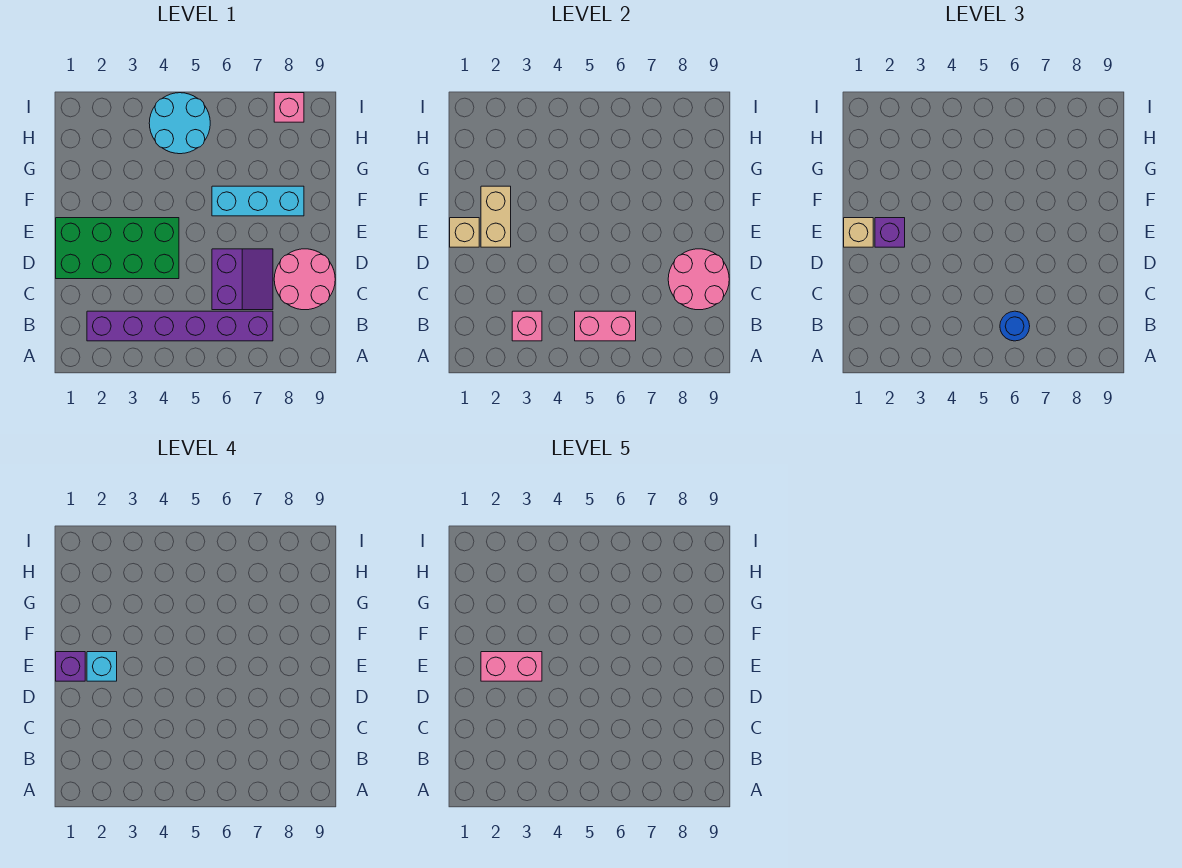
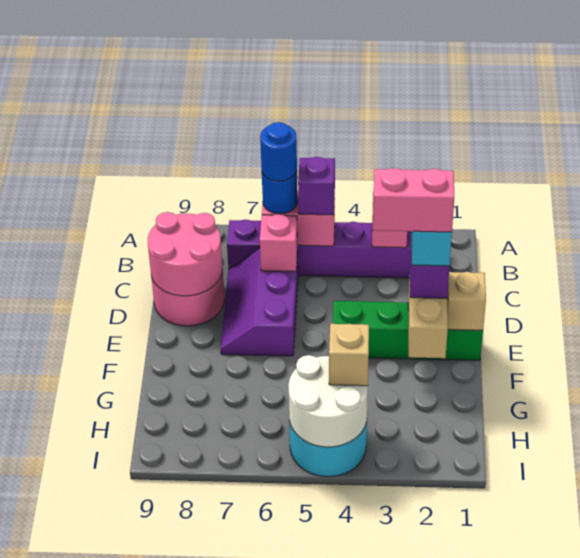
none -> blue 1x1 round brick [260,122,297,181]
purple 2x2 slope [212,249,273,310] -> purple 2x3 slope [221,248,298,356]
green 2x4 brick [56,218,179,279] -> green 1x4 brick [333,301,483,360]
tan 1x1 brick [844,218,873,247] -> tan 1x1 brick moved to [329,324,369,386]
purple 1x1 brick [56,652,85,681] -> purple 1x1 brick moved to [298,157,335,215]
cyan 1x3 brick [212,186,304,216] -> none
none -> white 2x2 round brick [288,355,368,447]
pink 1x1 brick [274,93,304,122] -> pink 1x1 brick moved to [260,214,298,271]

